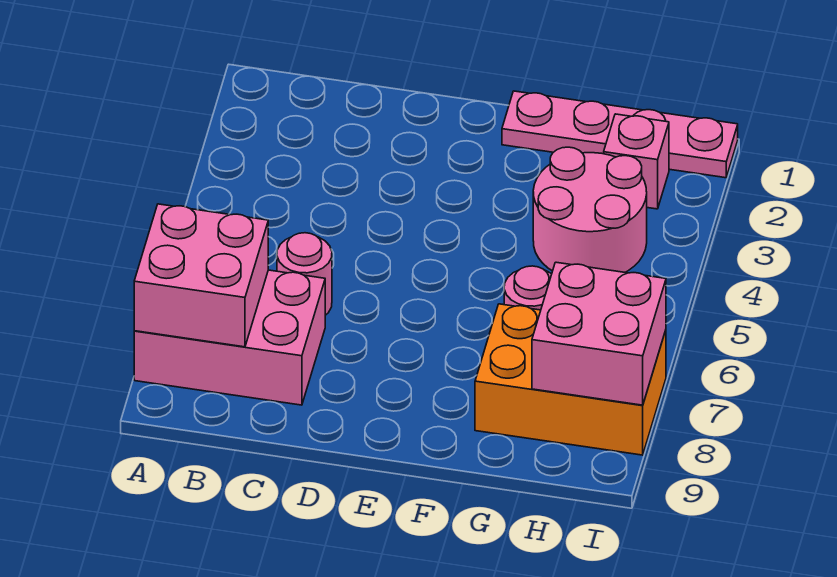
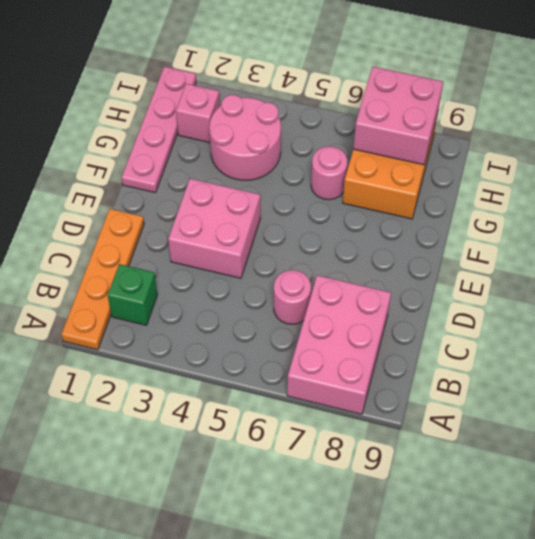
none -> orange 1x4 plate [61,209,144,350]
pink 2x2 brick [134,204,268,347] -> pink 2x2 brick moved to [168,179,260,278]
none -> green 1x1 brick [108,264,157,325]

